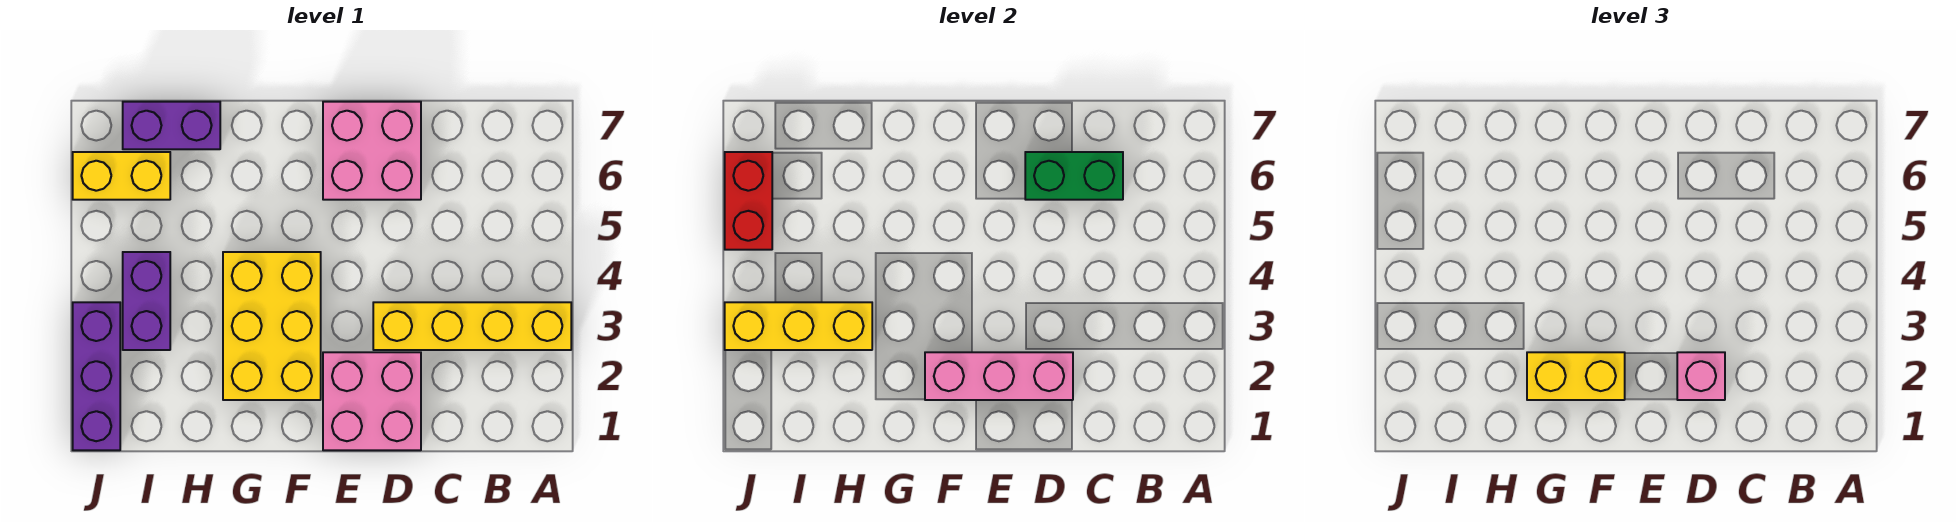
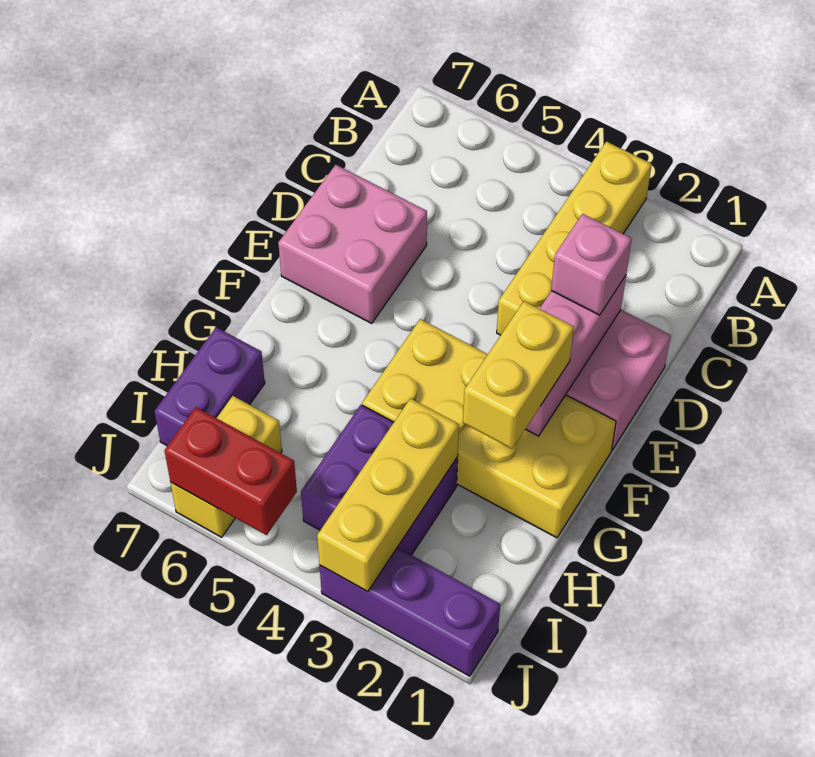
green 1x2 brick [1025,152,1123,200] -> none
yellow 2x3 brick [223,252,321,400] -> yellow 2x4 brick [362,319,616,538]
purple 1x2 brick [123,252,170,350] -> purple 2x2 brick [301,405,458,555]

